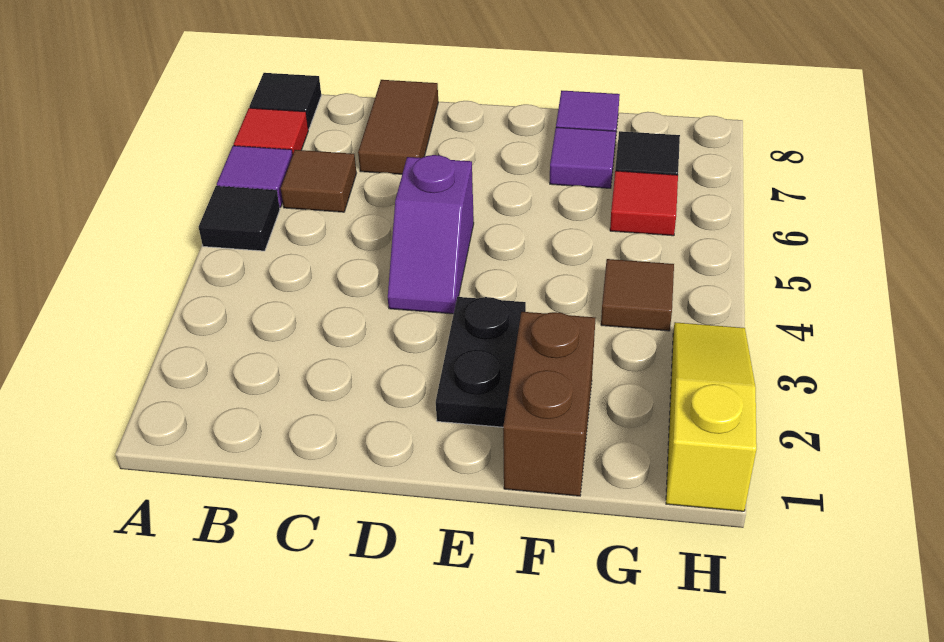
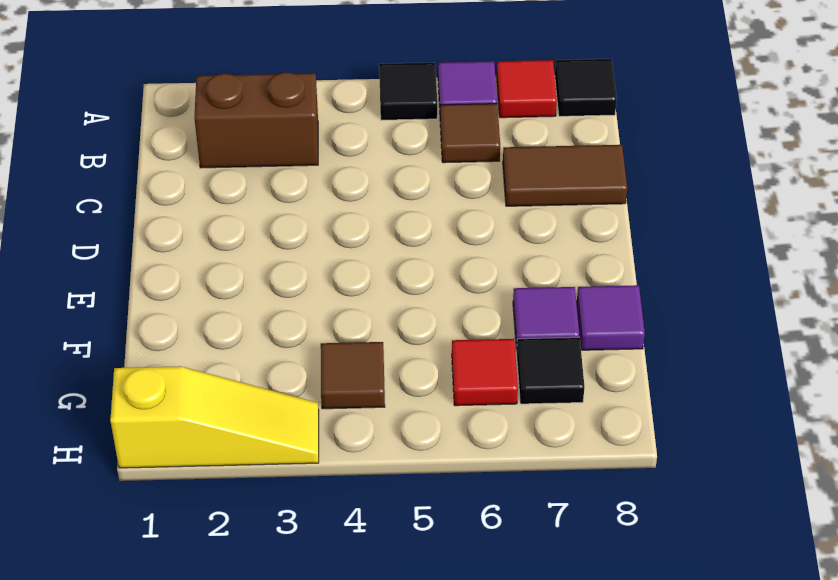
purple 1x2 slope [388,155,474,314] -> none
black 1x2 plate [436,297,526,427] -> none
brown 1x2 brick [503,312,595,496] -> brown 1x2 brick moved to [194,72,318,168]

